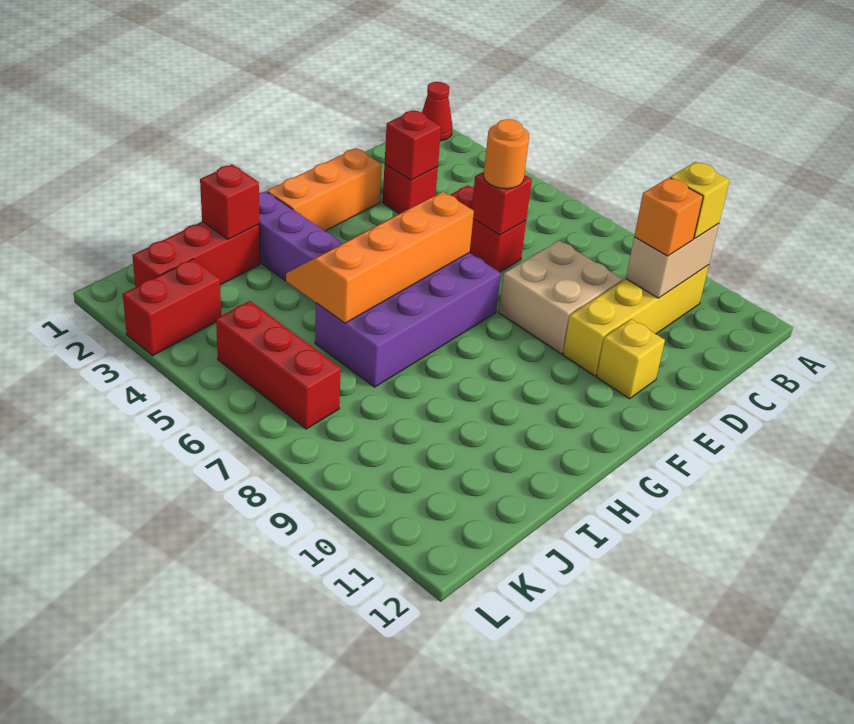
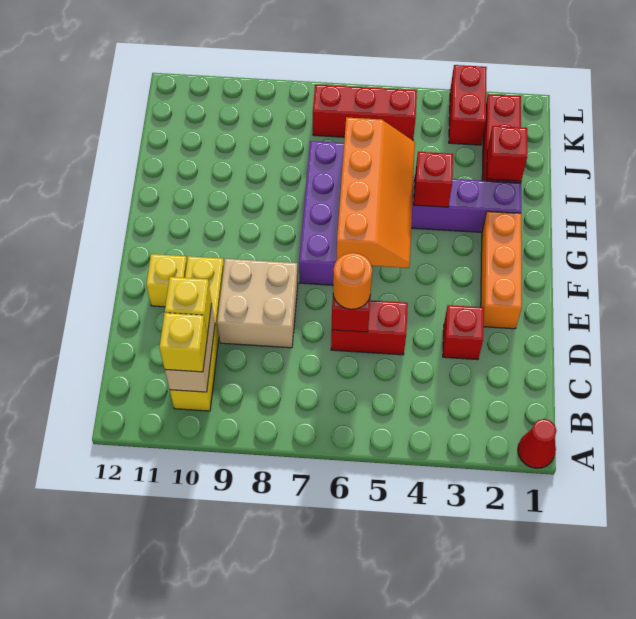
orange 1x1 brick [634,178,703,256] -> yellow 1x1 brick [165,277,212,335]
red 1x1 brick [385,110,441,180] -> red 1x1 brick moved to [414,152,453,207]

